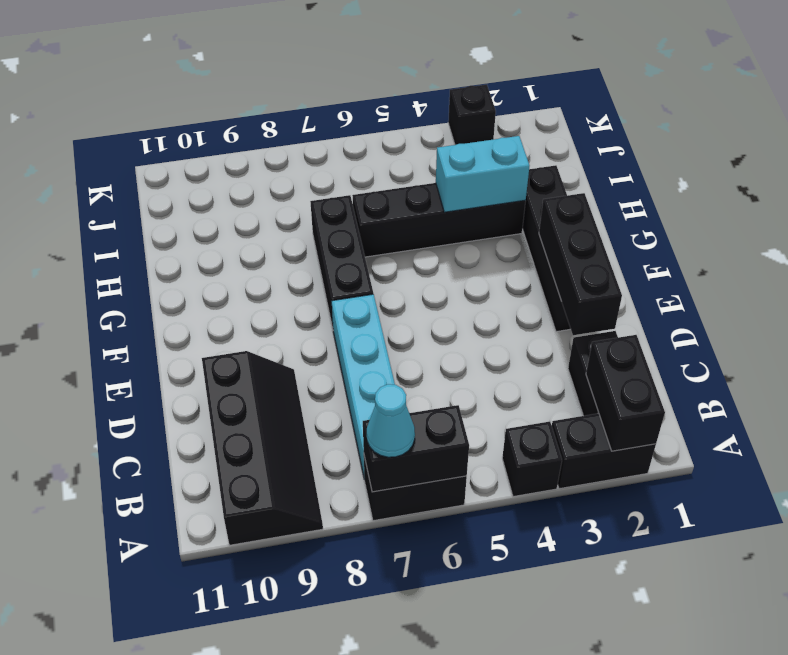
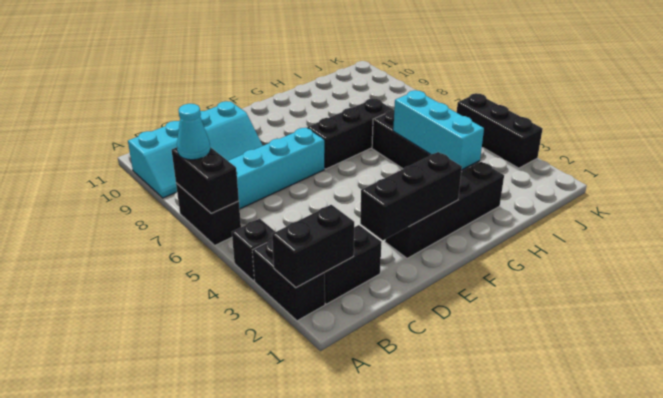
black 2x4 slope [202,351,323,545] -> cyan 2x4 slope [128,101,263,198]
cyan 1x2 brick [436,136,529,212] -> cyan 1x3 brick [393,90,484,170]
black 1x1 brick [448,85,496,145] -> black 1x3 brick [457,93,543,168]

